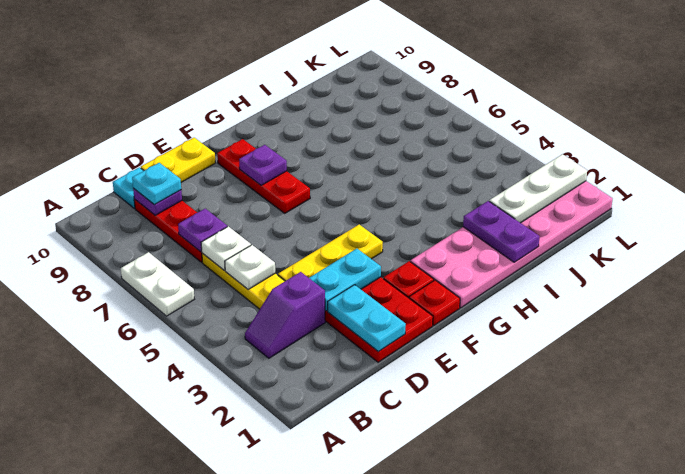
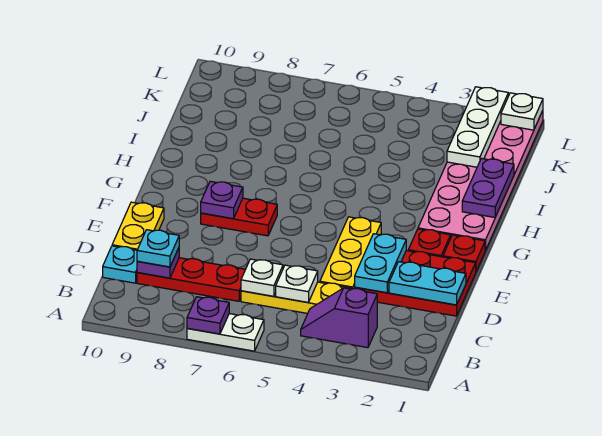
purple 1x2 slope [245,272,325,358] -> purple 1x2 slope turned to [301,288,377,348]
purple 1x1 plate [178,209,227,252] -> purple 1x1 plate moved to [187,297,229,334]
red 1x3 plate [217,139,310,213] -> red 1x2 plate [201,198,277,236]
purple 1x2 plate [463,201,540,262] -> purple 1x2 plate turned to [462,158,514,217]
none -> white 1x1 plate [501,93,543,130]

